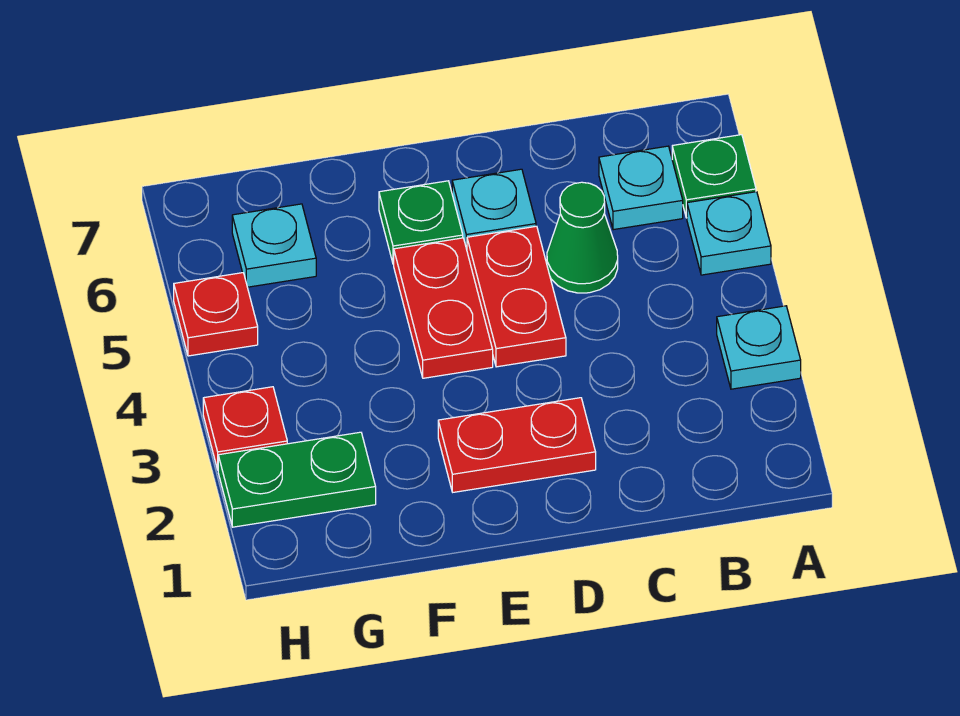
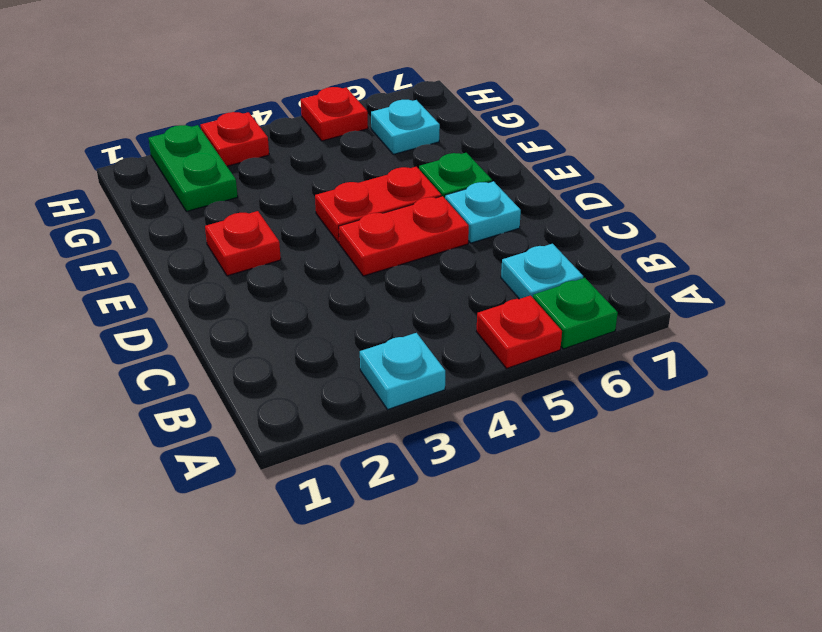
cyan 1x1 plate [687,192,771,275] -> red 1x1 plate [476,296,562,369]
green 1x1 cone [547,182,618,293] -> none
red 1x2 plate [438,398,596,492] -> red 1x1 plate [205,211,281,276]

